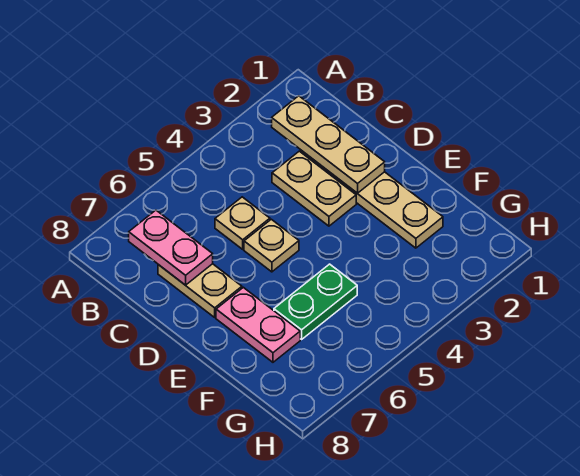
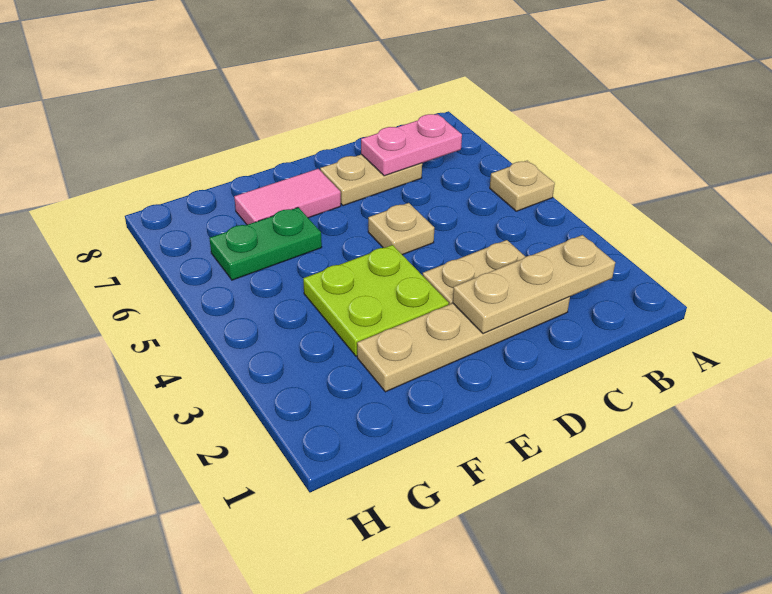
tan 1x1 plate [215,197,270,249] -> tan 1x1 plate moved to [490,161,555,211]
none -> lime 2x2 plate [303,245,449,356]
pink 1x2 plate [216,287,300,362] -> pink 1x2 tile [234,169,341,225]
green 1x2 plate [274,264,357,339] -> green 1x2 plate turned to [209,207,322,280]

